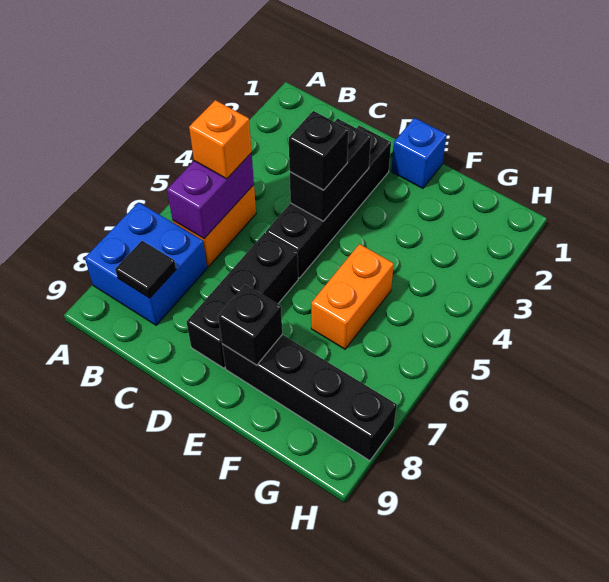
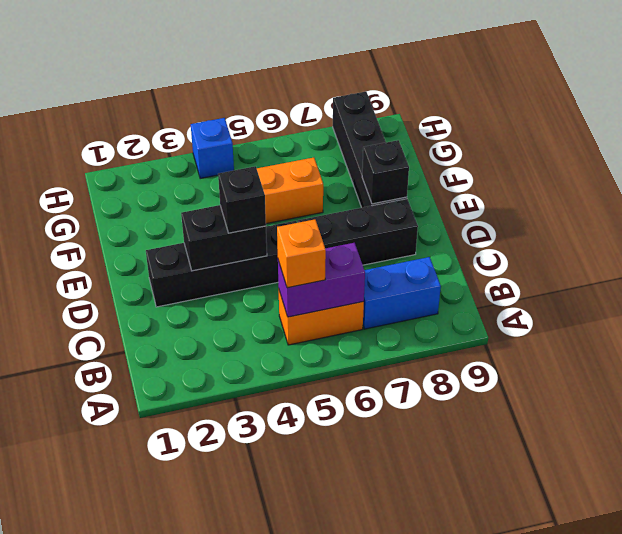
blue 2x2 brick [85,202,207,325] -> blue 1x2 brick [363,257,441,329]
black 1x1 tile [115,241,176,298] -> none
blue 1x1 brick [391,118,447,188] -> blue 1x1 brick moved to [191,118,234,179]

